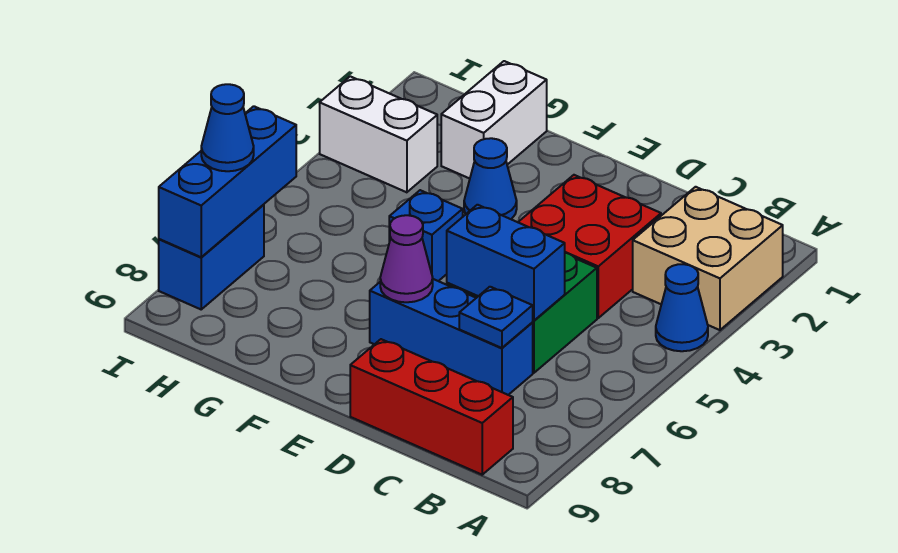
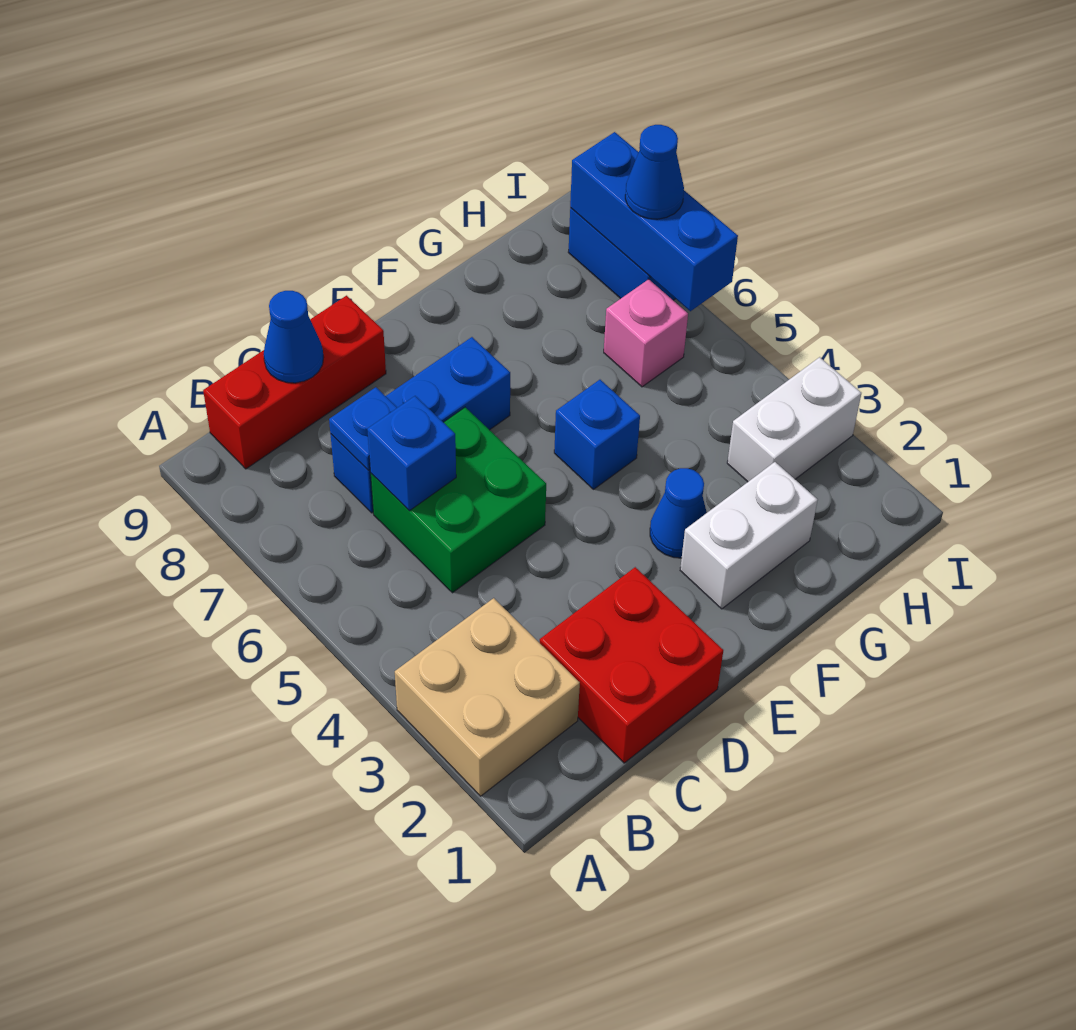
blue 1x1 cone [656,264,708,351] -> blue 1x1 cone moved to [264,291,324,383]
red 2x2 brick [518,175,661,318] -> red 2x2 brick moved to [540,567,723,763]
blue 1x2 brick [447,205,565,321] -> blue 1x1 brick [367,396,456,511]
purple 1x1 cone [380,215,433,302] -> none
white 1x2 brick [441,61,547,179] -> white 1x2 brick turned to [680,462,818,609]
none -> pink 1x1 brick [604,279,688,387]

